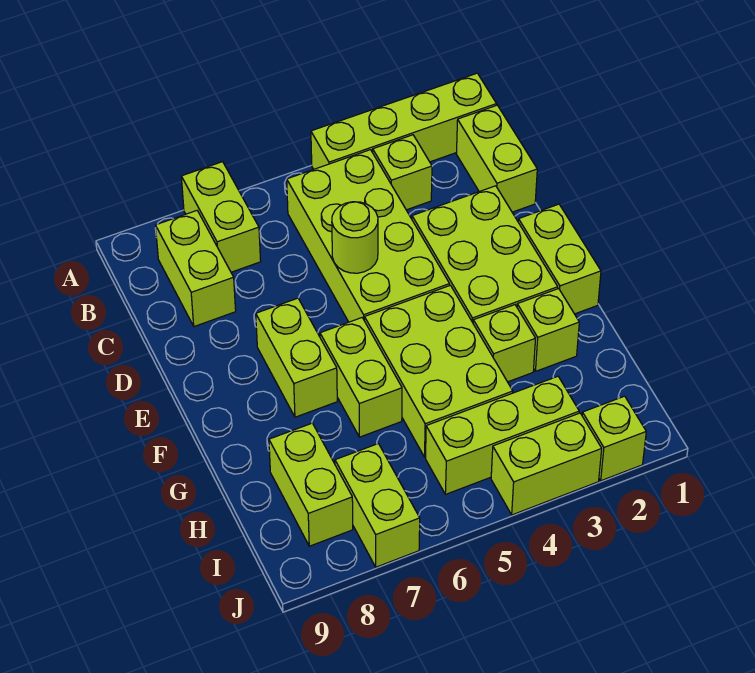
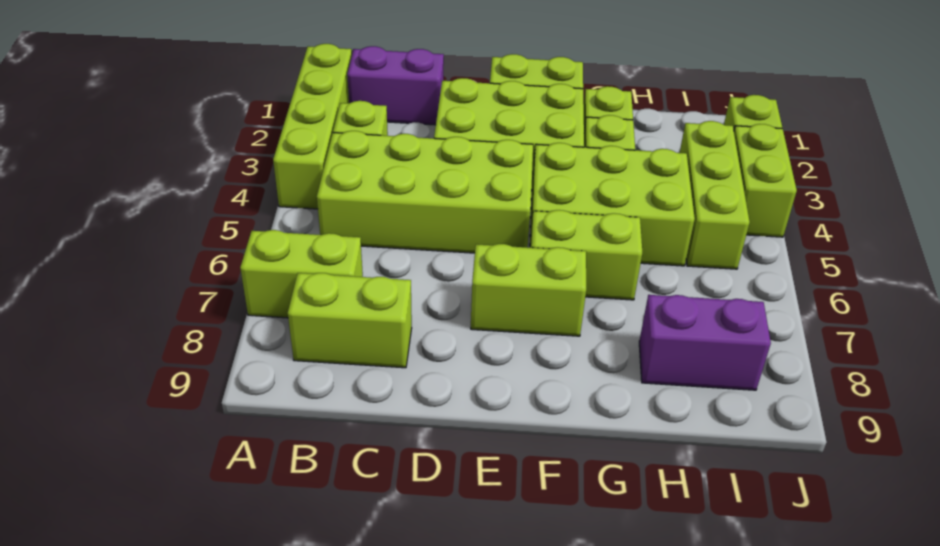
lime 1x2 brick [457,105,537,212] -> purple 1x2 brick [347,46,444,125]
lime 1x1 round brick [332,202,378,273] -> none
lime 1x2 brick [269,423,353,546] -> purple 1x2 brick [639,295,771,390]
lime 1x2 brick [335,444,420,567] -> none

